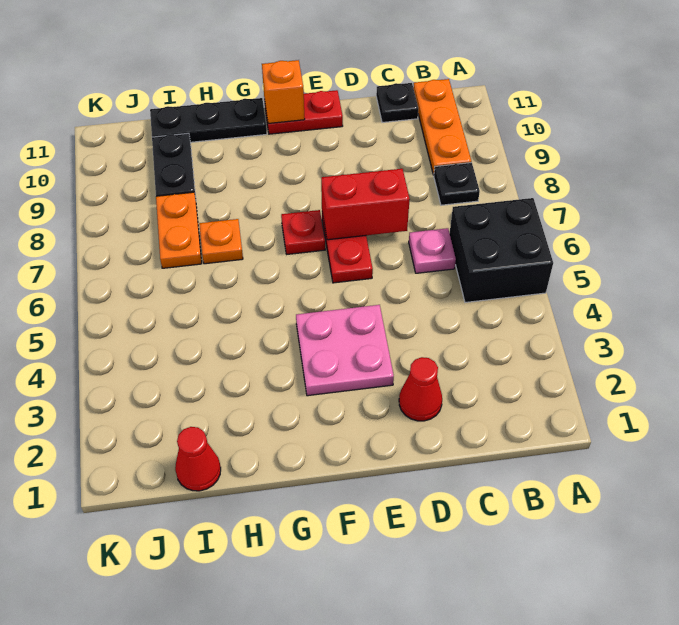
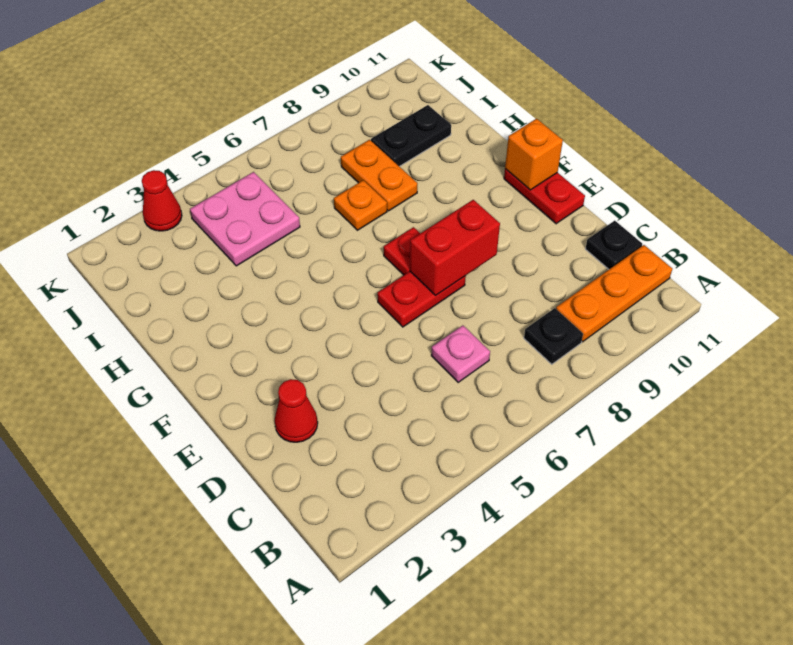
black 2x2 brick [450,198,553,302] -> none
red 1x2 brick [321,169,410,240] -> red 1x2 brick turned to [410,200,500,295]
pink 2x2 plate [296,305,394,396] -> pink 2x2 plate moved to [190,172,300,266]
black 1x3 plate [150,98,267,142] -> none
red 1x1 cone [175,427,221,491] -> red 1x1 cone moved to [142,170,182,231]
orange 1x2 plate [156,192,202,268] -> orange 1x2 plate turned to [341,140,417,211]

